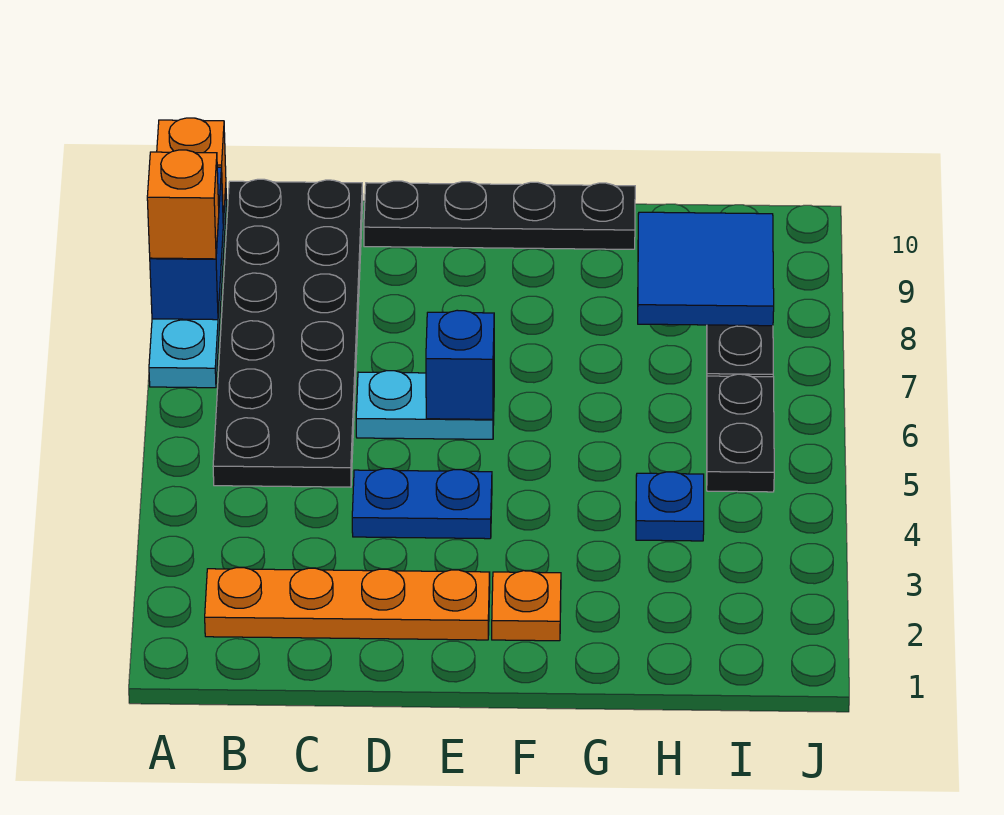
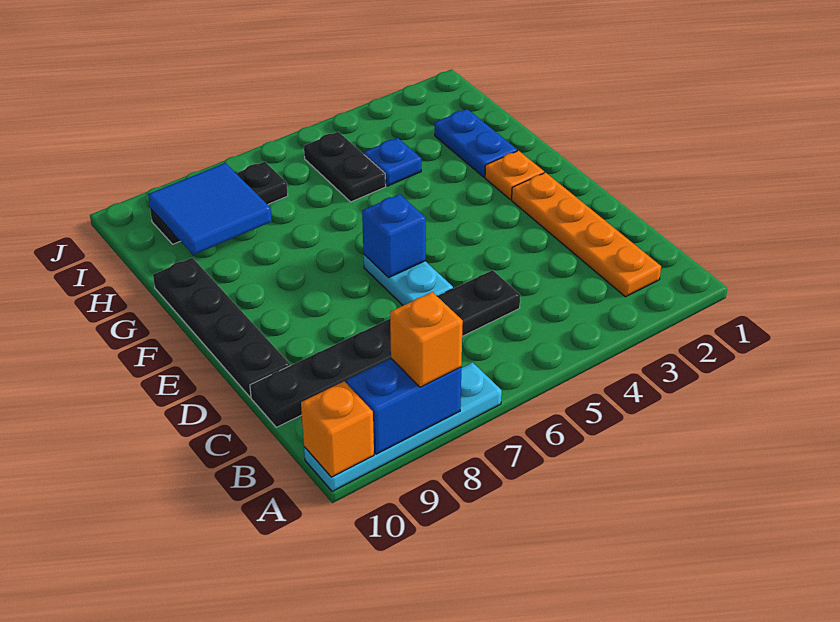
black 2x6 plate [213,179,363,487] -> black 1x6 plate [250,270,520,427]
blue 1x2 plate [352,469,492,539] -> blue 1x2 plate moved to [435,109,517,177]
black 1x2 plate [707,374,774,492] -> black 1x2 plate turned to [304,132,386,202]

